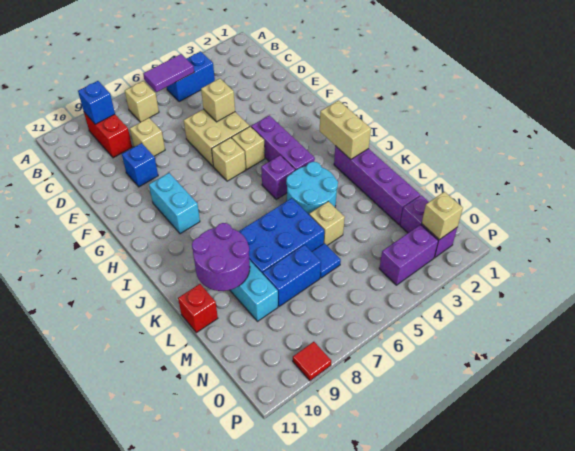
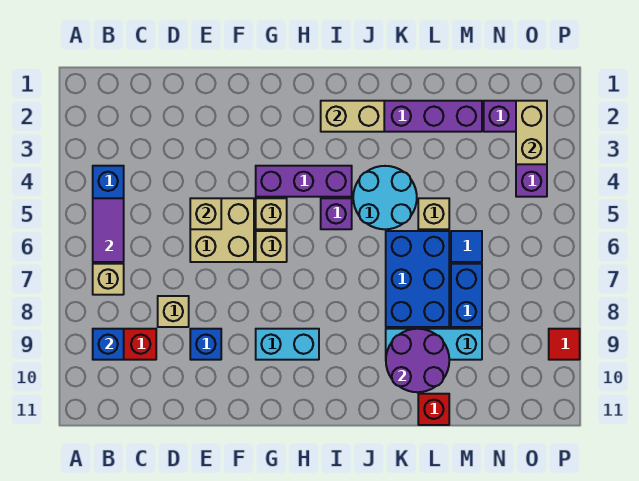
tan 1x1 brick [422,192,463,240] -> tan 1x2 brick [516,101,547,164]

